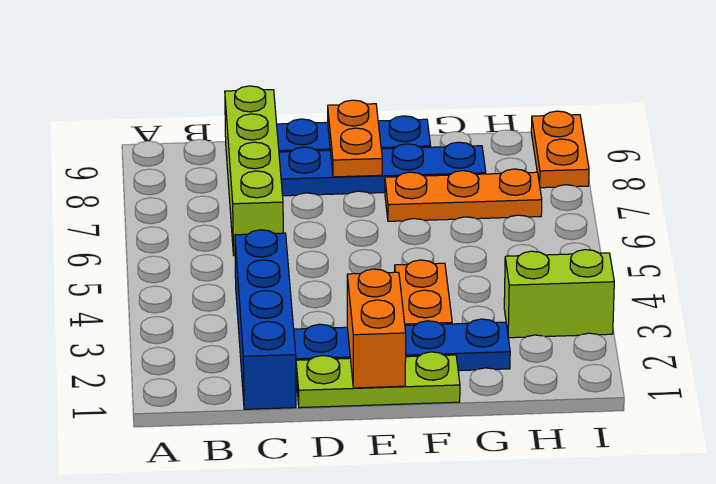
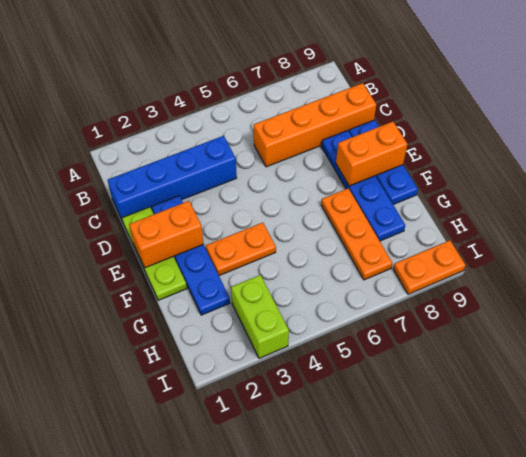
lime 1x4 brick [225,86,283,256] -> orange 1x4 brick [254,83,376,167]
orange 1x2 plate [328,100,382,177] -> orange 1x2 brick [336,122,408,186]

